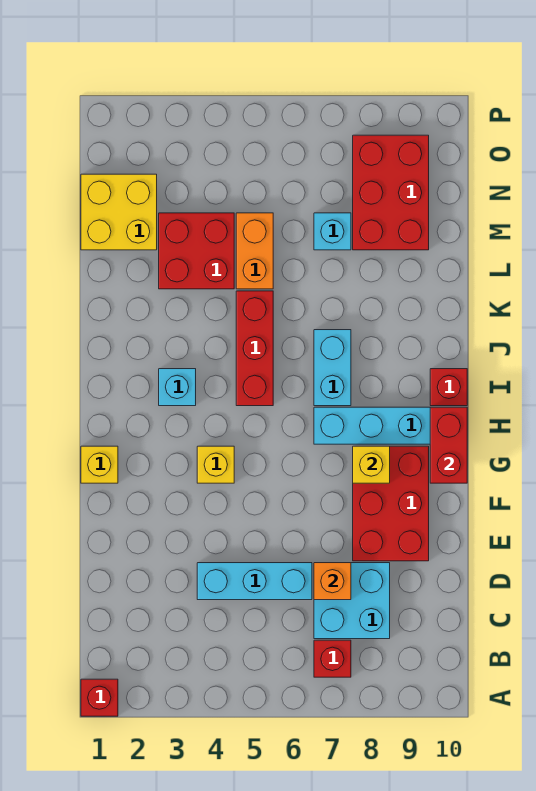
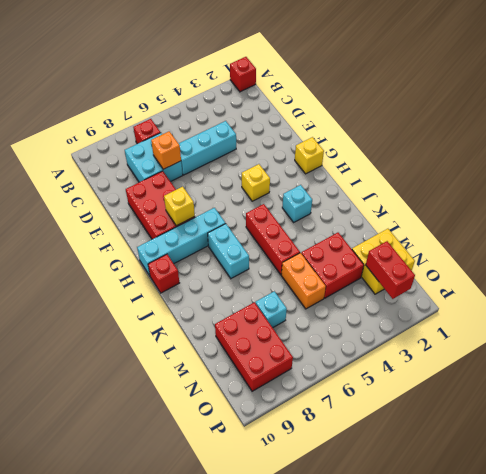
red 1x2 brick [430,407,467,483] -> red 1x2 brick moved to [366,241,415,299]

